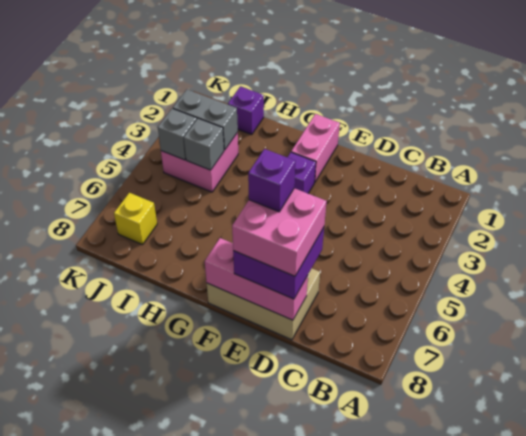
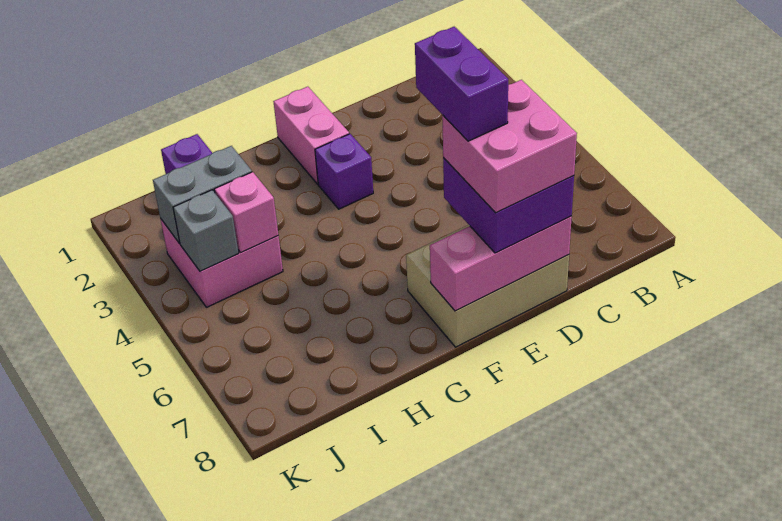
purple 1x1 brick [248,149,295,212] -> purple 1x2 brick [415,27,509,141]
grey 1x1 brick [184,118,224,170] -> pink 1x1 brick [214,172,278,253]
yellow 1x1 brick [114,193,157,245] -> none

